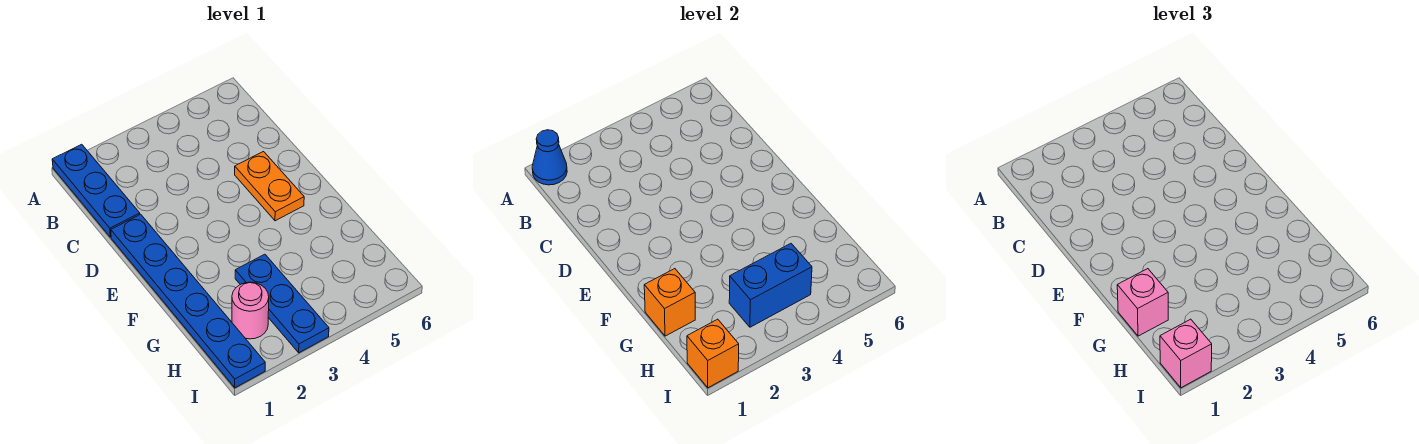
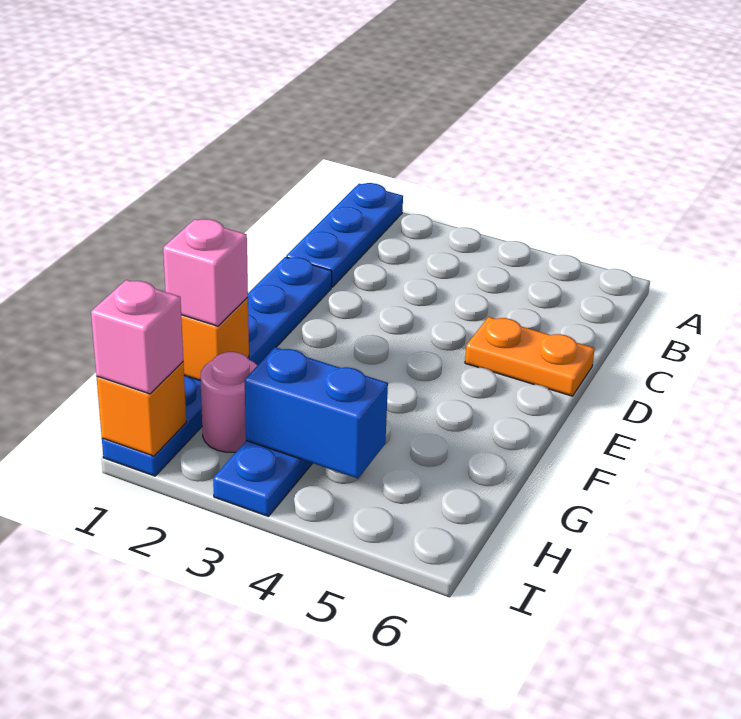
blue 1x1 cone [532,130,567,185] -> none
orange 1x2 plate [235,152,304,221] -> orange 1x2 plate turned to [465,317,595,396]

